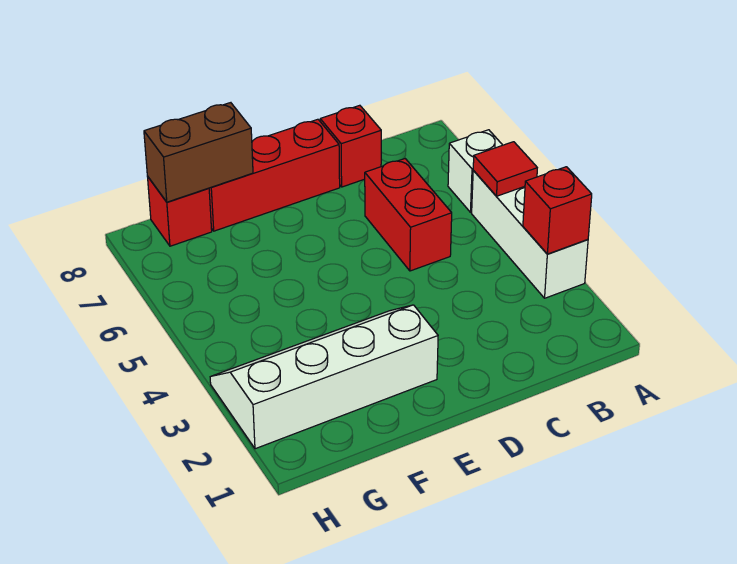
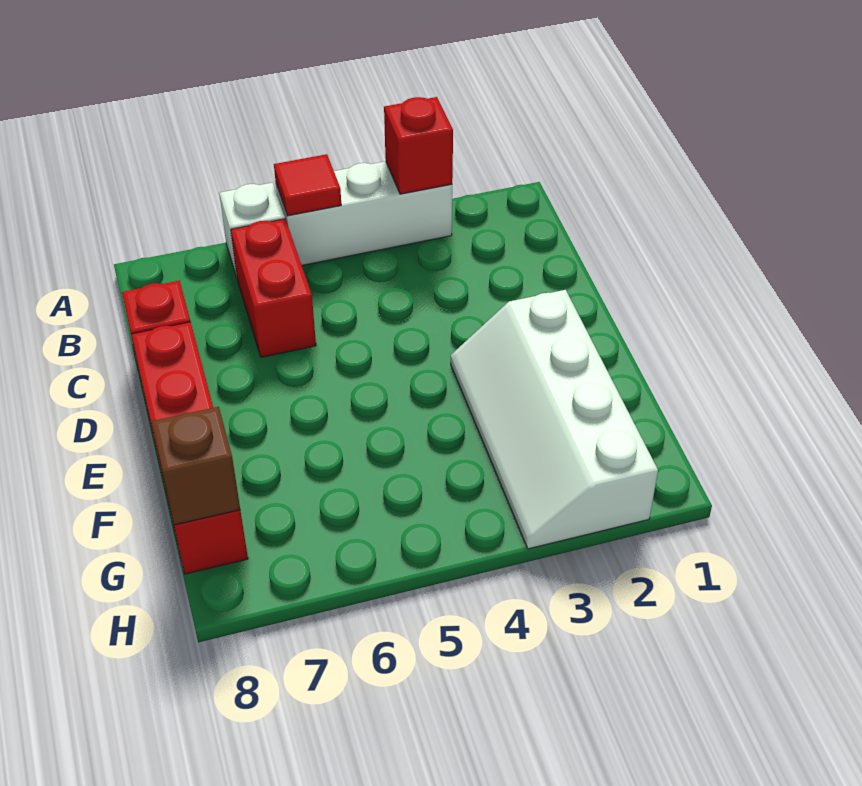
red 1x2 brick [365,159,452,271] -> red 1x2 brick turned to [231,219,316,357]
brown 1x2 brick [144,103,253,202] -> brown 1x1 brick [152,407,240,525]

